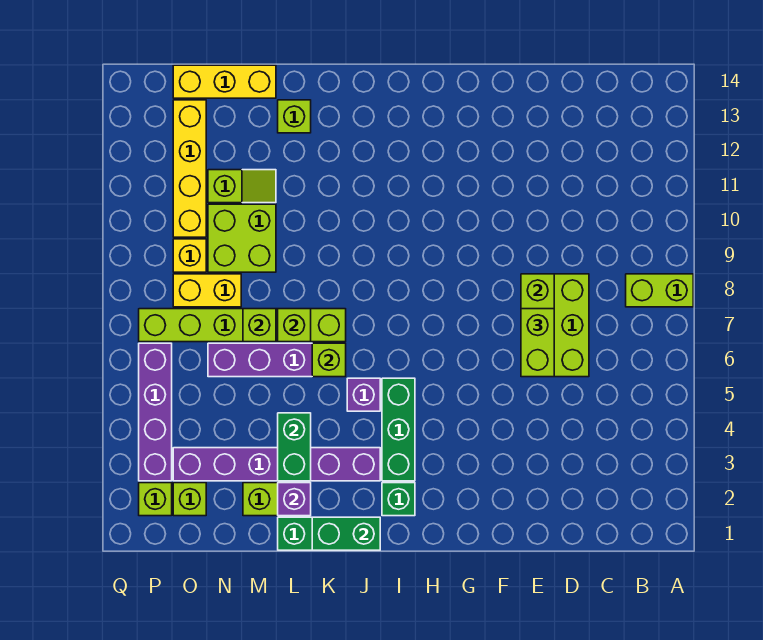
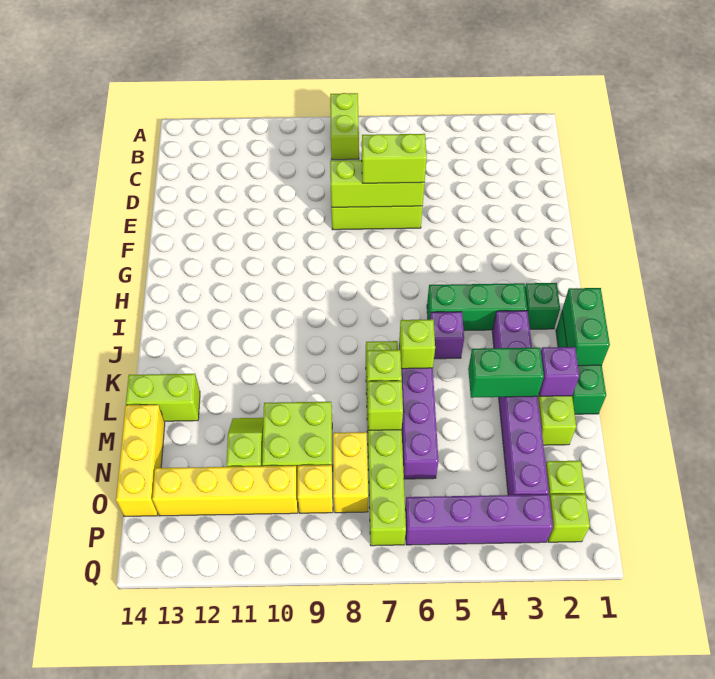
lime 1x1 brick [278,100,311,133] -> lime 1x2 brick [126,374,200,421]

